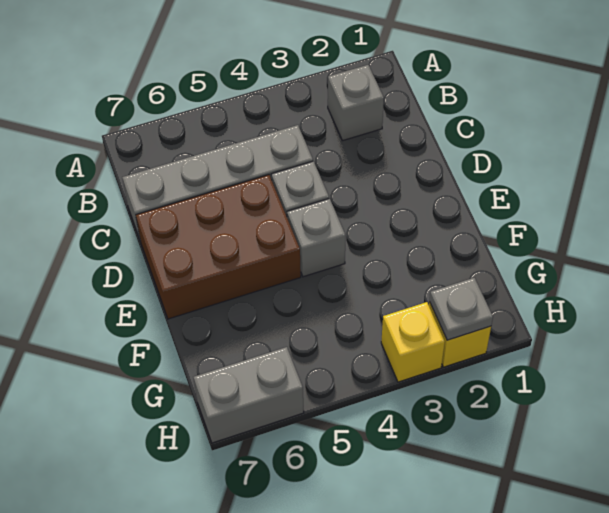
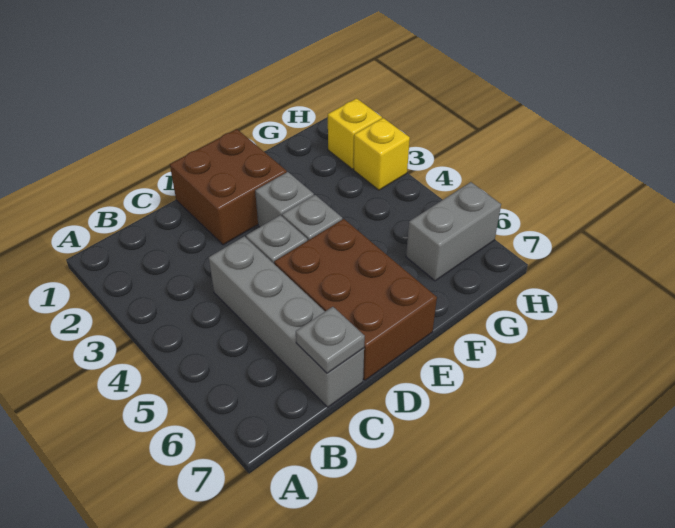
grey 1x1 brick [328,65,384,141] -> grey 1x1 brick moved to [255,172,314,227]
none -> brown 2x2 brick [170,129,287,245]
grey 1x1 plate [429,278,493,340] -> grey 1x1 plate moved to [296,307,365,373]
grey 1x2 brick [194,347,304,443] -> grey 1x2 brick turned to [406,182,501,281]

